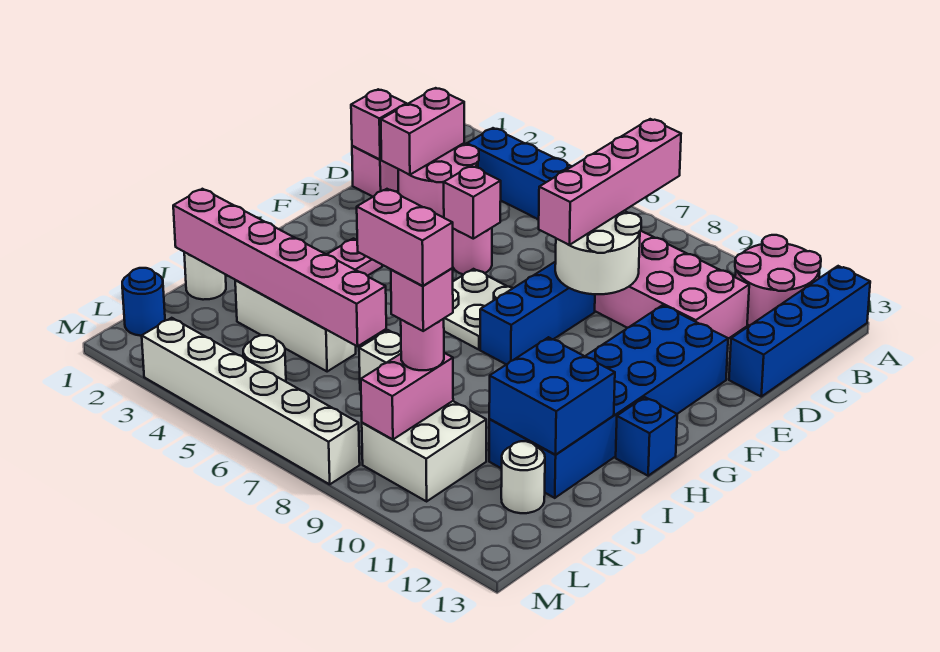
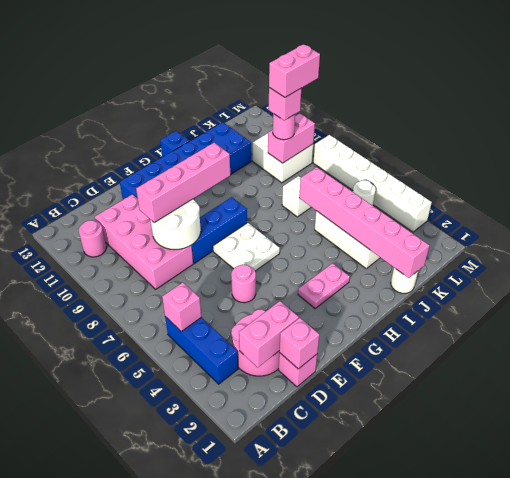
pink 2x2 round brick [735,235,821,326] -> pink 1x1 round brick [79,220,106,257]
blue 1x4 brick [729,266,870,397] -> none
pink 1x4 brick [539,119,681,245] -> pink 1x4 brick moved to [136,143,230,223]
pink 1x1 brick [444,166,501,239] -> pink 1x1 brick moved to [162,282,201,332]
blue 2x2 brick [489,337,615,455] -> none
pink 1x2 brick [357,189,453,286] -> pink 1x2 brick turned to [269,44,320,97]
white 1x1 round brick [501,441,545,513] -> none
blue 1x1 round brick [122,268,165,336] -> none

